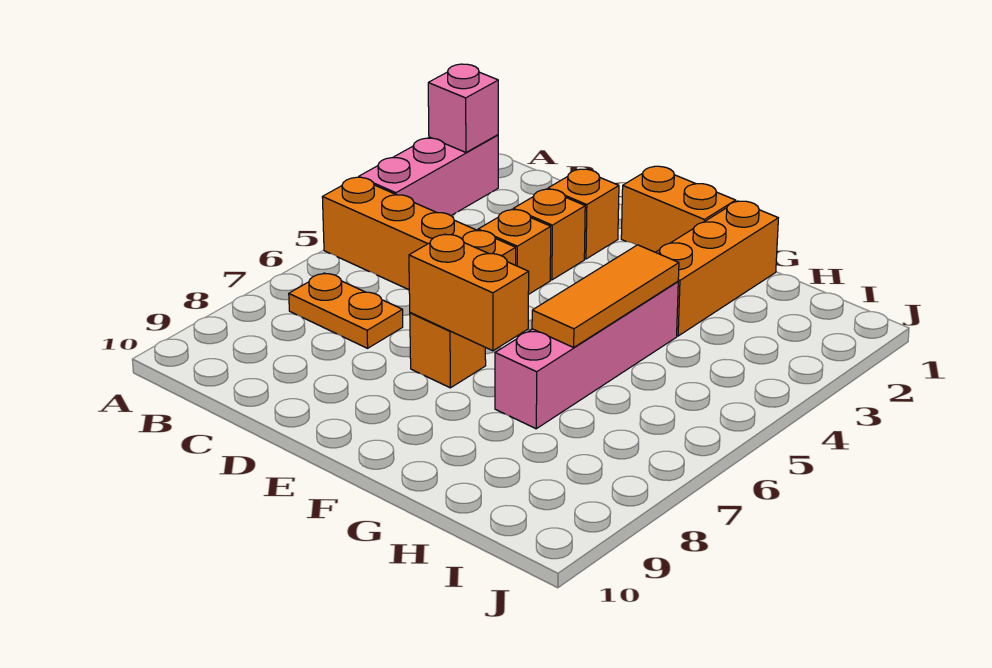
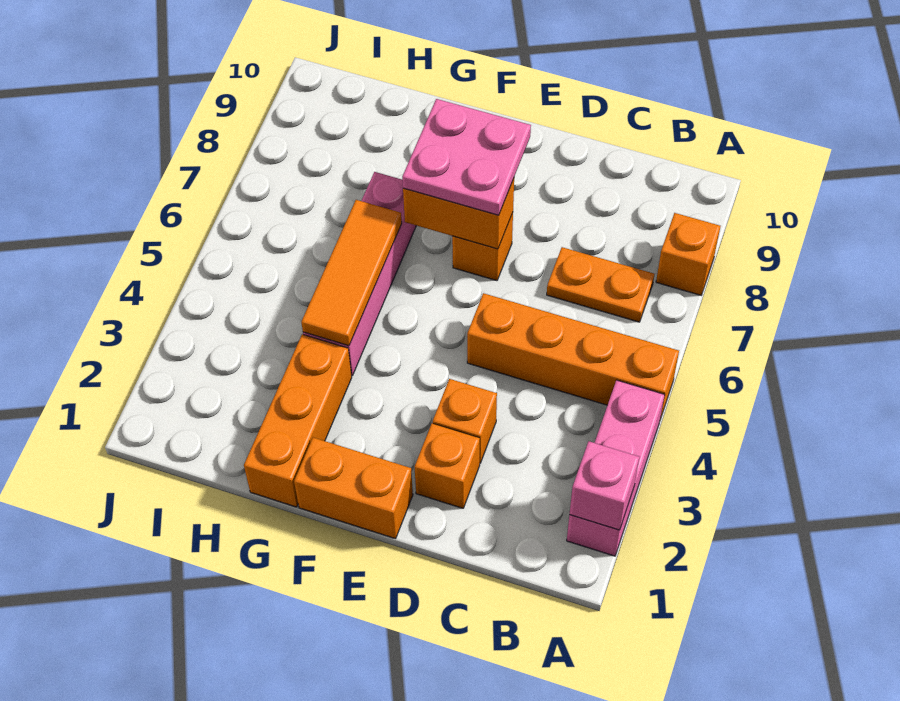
orange 1x1 brick [478,210,551,295] -> orange 1x1 brick moved to [656,213,720,295]
none -> pink 2x2 plate [402,99,531,215]

